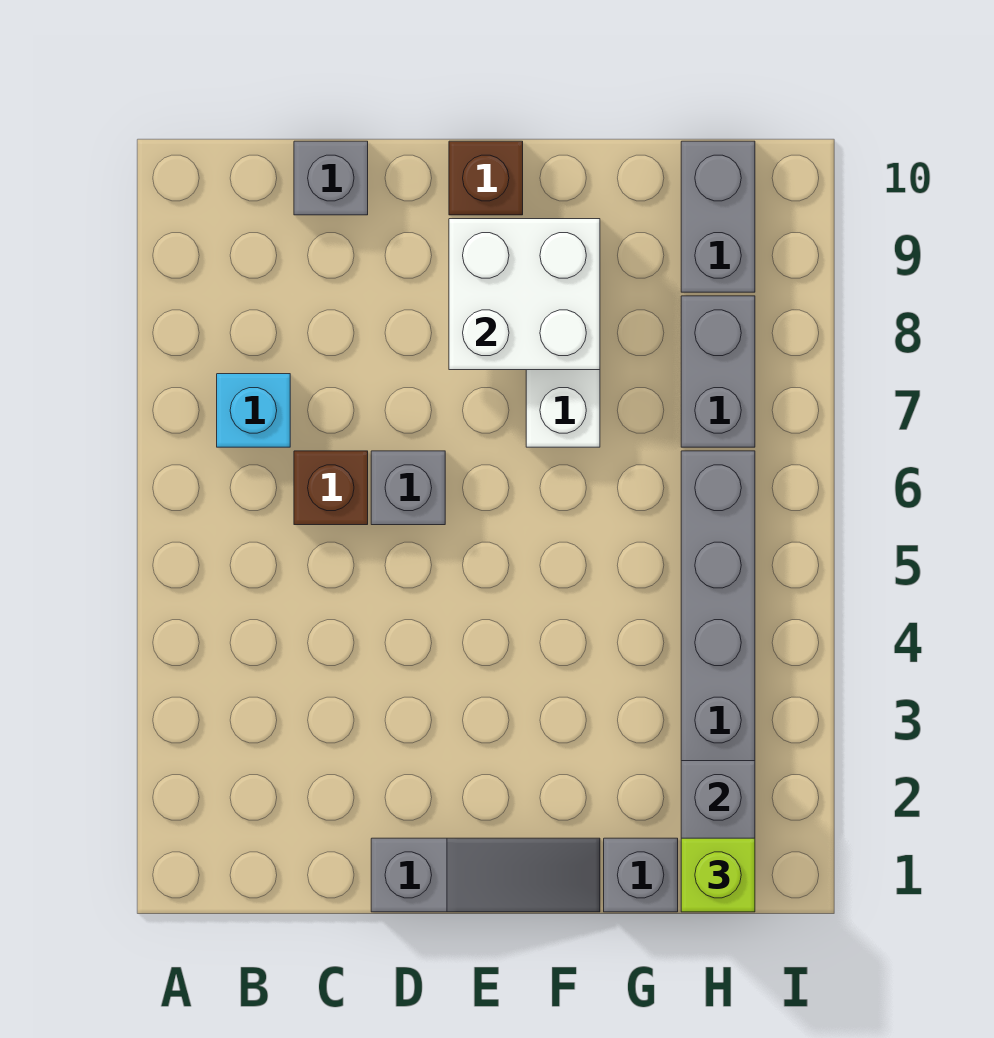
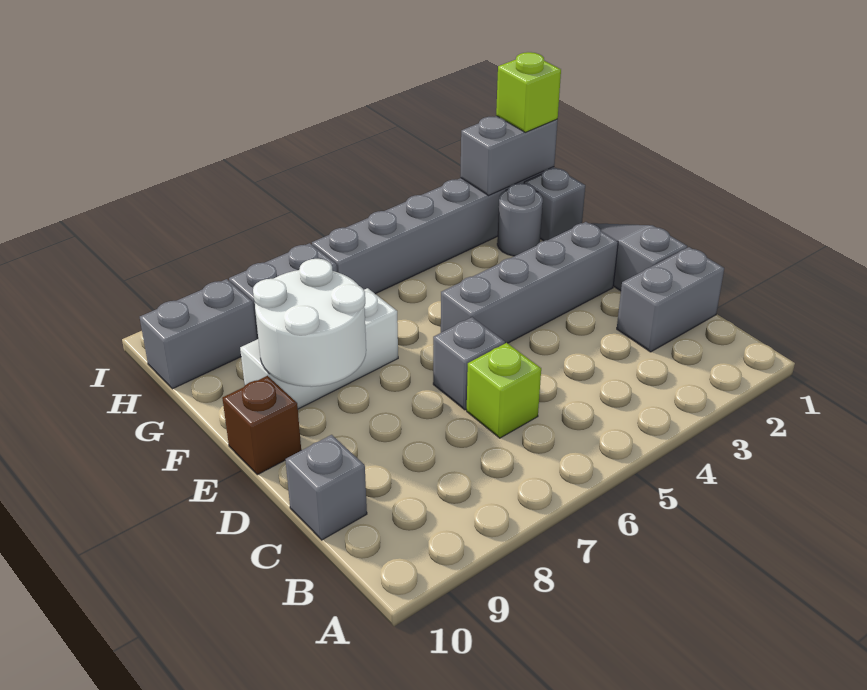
cyan 1x1 brick [217,374,290,447] -> none
none -> grey 1x2 brick [617,247,724,352]
brown 1x1 brick [294,451,368,525] -> lime 1x1 brick [467,343,541,438]
none -> grey 1x4 brick [441,222,618,343]
white 2x2 brick [449,219,600,370] -> white 2x2 round brick [253,259,366,387]
none -> grey 1x1 round brick [497,183,543,256]

